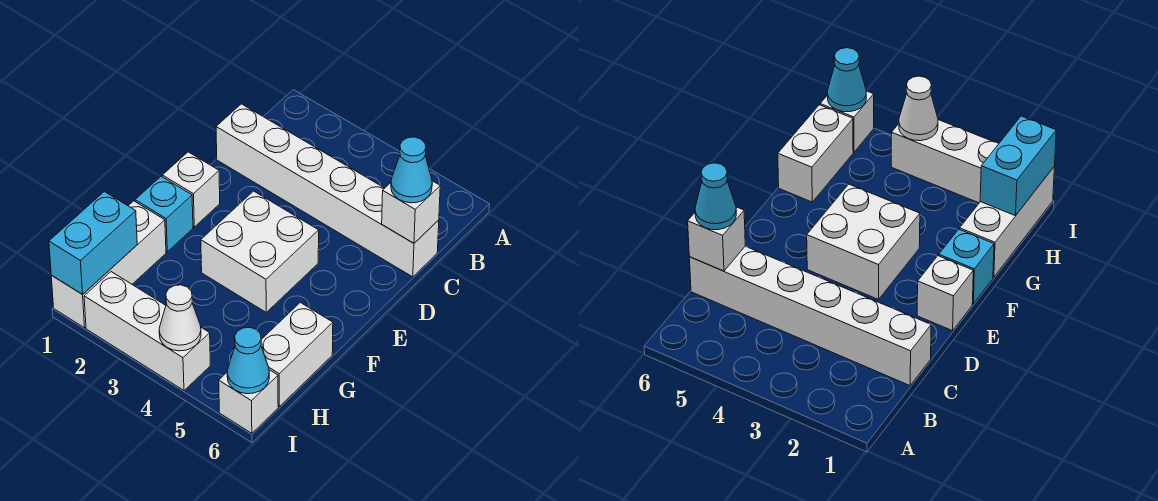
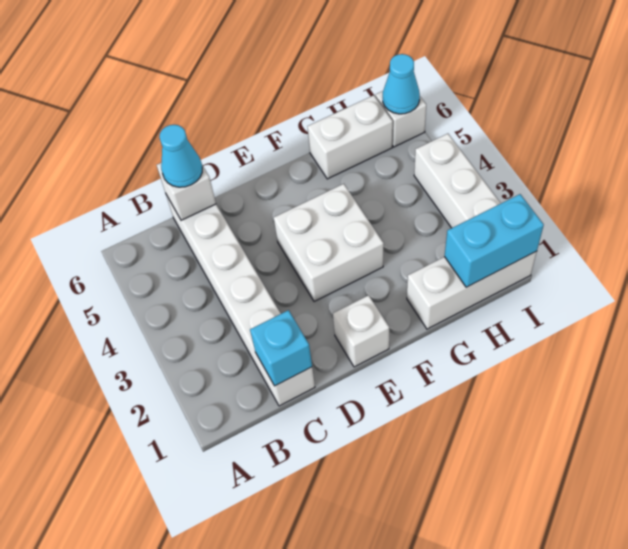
cyan 1x1 brick [135,176,193,252] -> cyan 1x1 brick moved to [250,310,312,386]
white 1x1 cone [159,285,201,351] -> none

